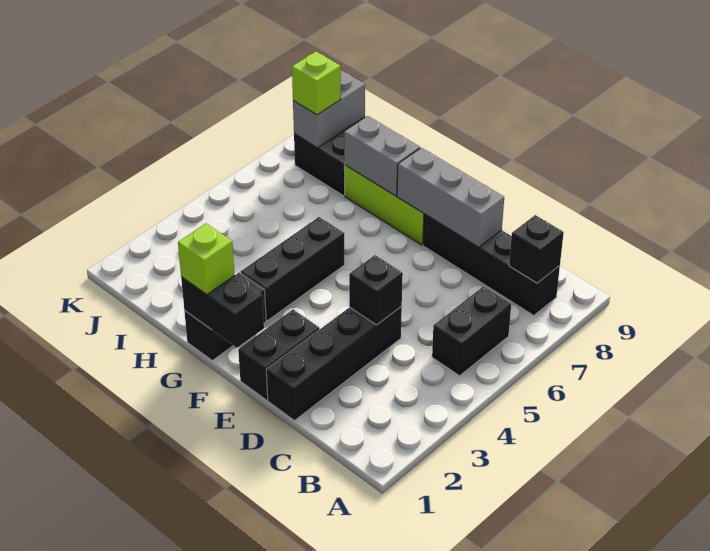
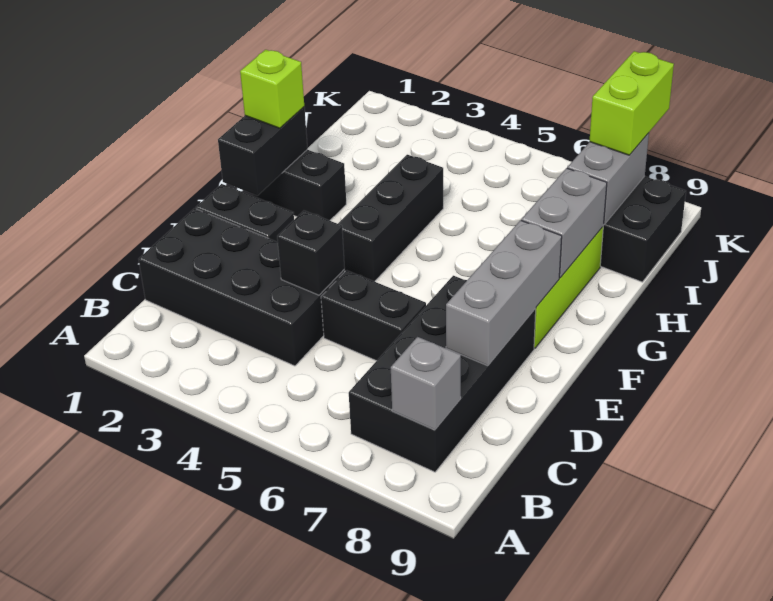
black 1x2 brick [432,287,511,376] -> black 1x2 brick moved to [321,270,426,361]
black 1x4 brick [423,214,560,316] -> black 2x4 brick [349,276,536,472]
black 1x1 brick [509,215,564,283] -> grey 1x1 brick [391,337,461,430]
black 1x4 brick [266,306,402,421] -> black 2x4 brick [139,208,345,366]
black 1x3 brick [241,217,345,321] -> black 1x3 brick turned to [338,155,443,282]
grey 1x2 brick [293,70,365,148] -> grey 1x2 brick turned to [568,133,649,224]
lime 1x1 brick [292,52,341,115] -> lime 1x2 brick [589,51,674,155]

